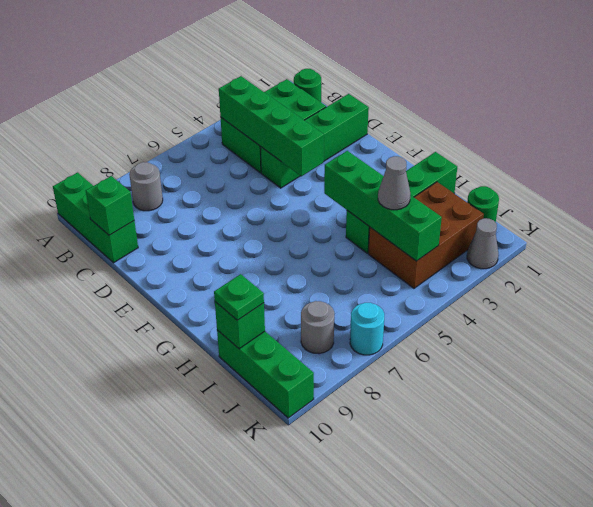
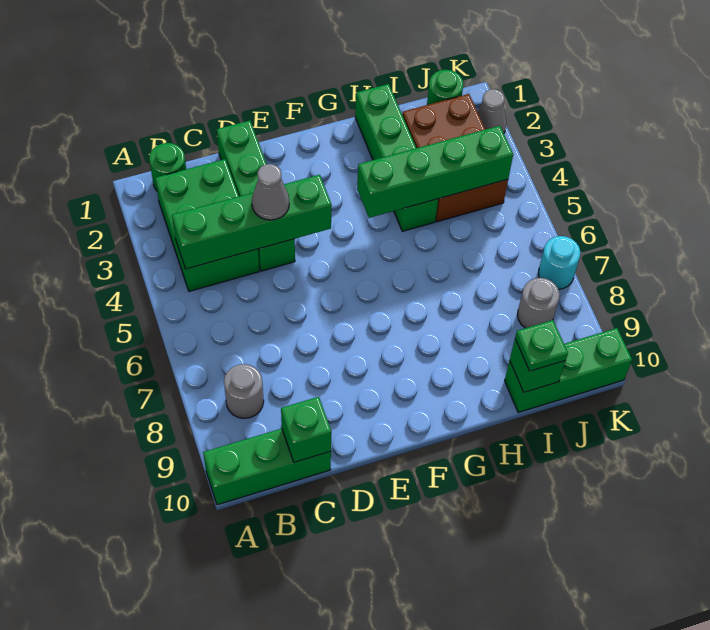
grey 1x1 cone [378,156,410,210] -> grey 1x1 cone moved to [252,164,289,220]

